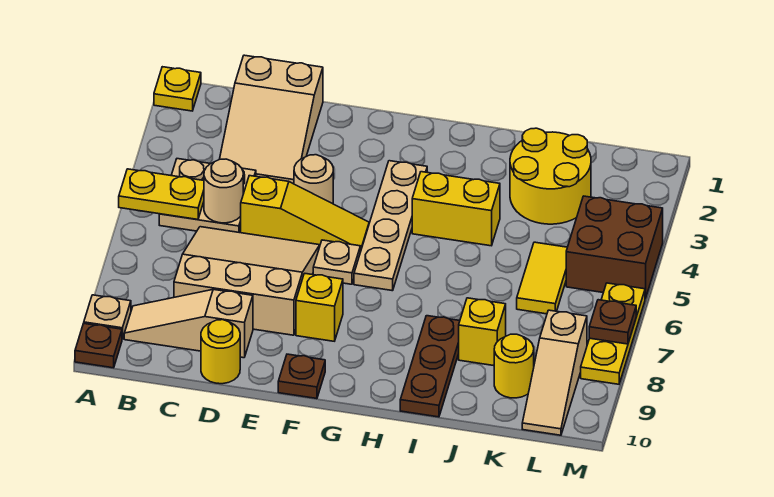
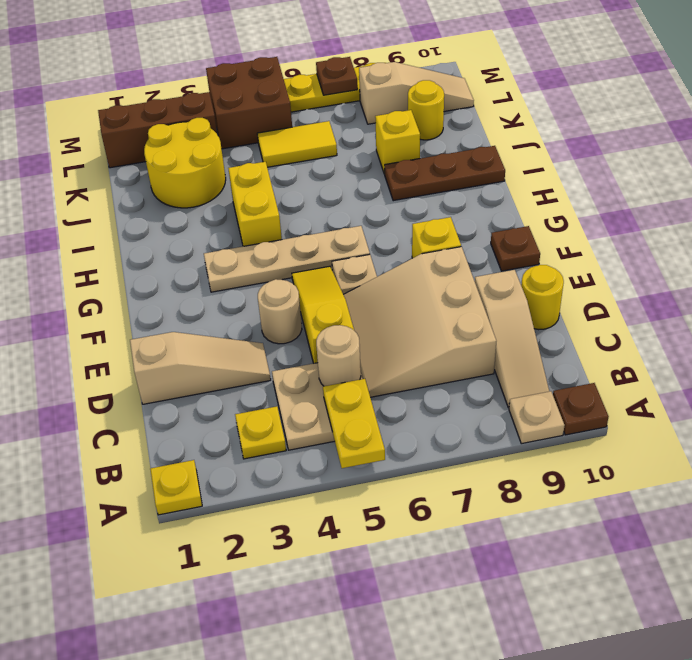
none -> yellow 1x1 plate [235,406,286,459]
tan 2x3 slope [220,55,323,184] -> tan 1x3 slope [130,332,271,404]
none -> brown 1x3 brick [98,92,217,168]

